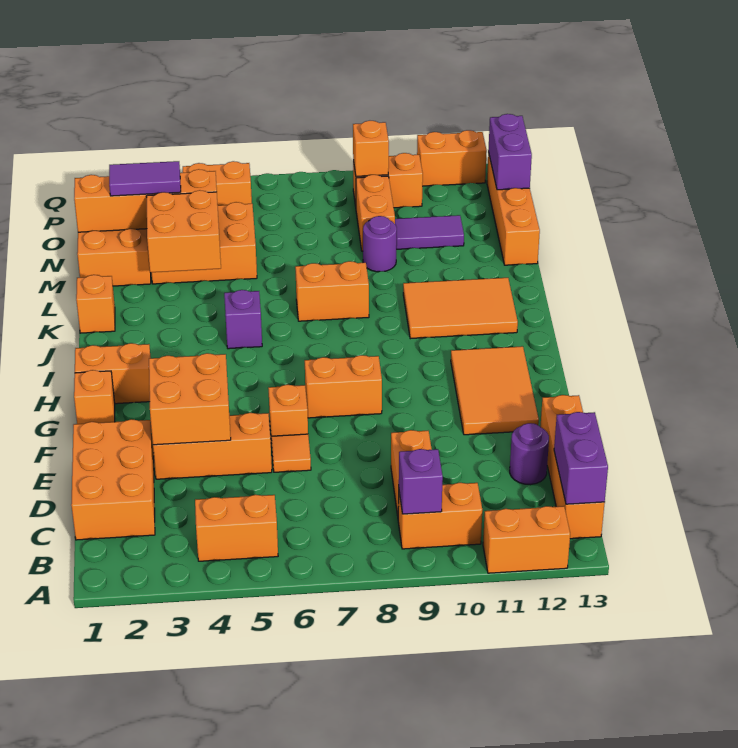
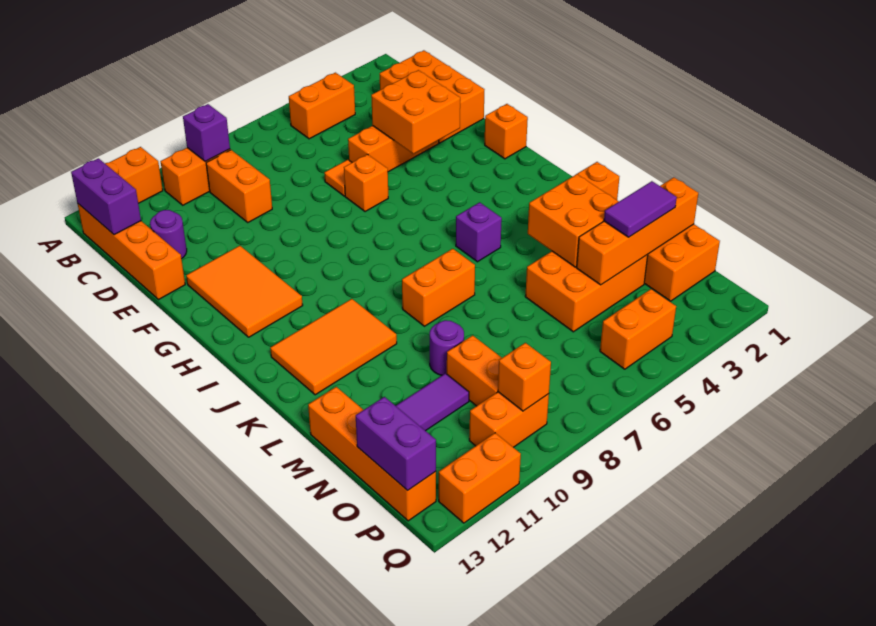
orange 1x2 brick [305,355,382,418] -> none
orange 1x2 brick [75,343,151,404] -> none

